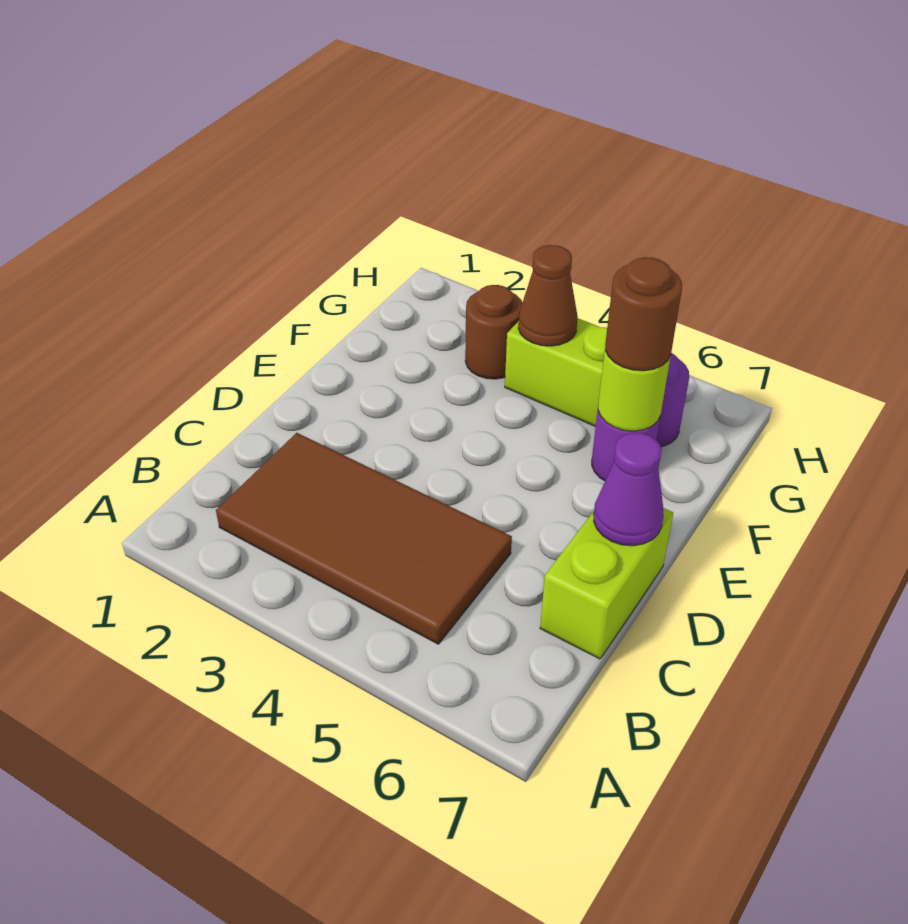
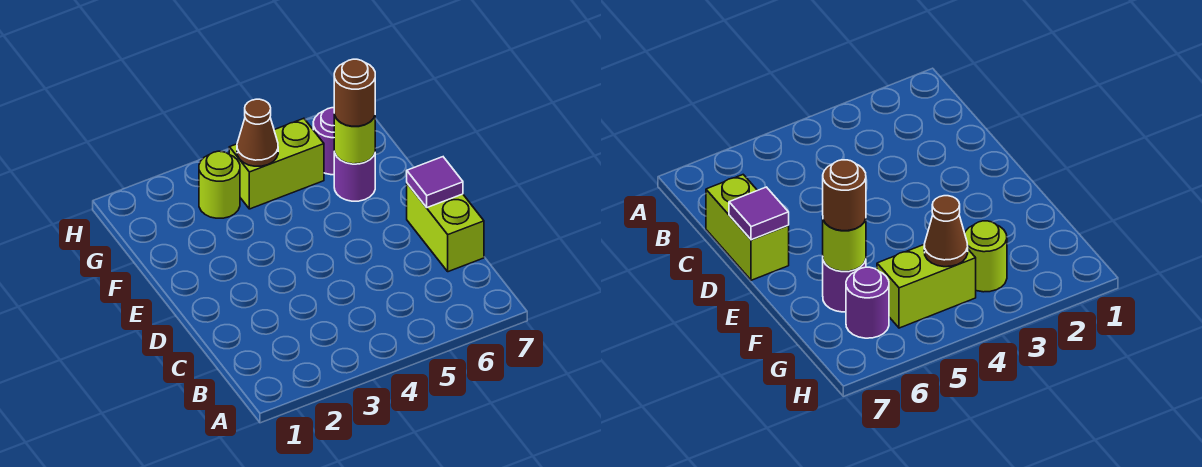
brown 2x4 tile [216,433,512,644] -> none
purple 1x1 cone [594,433,664,546] -> purple 1x1 tile [407,157,463,208]
brown 1x1 round brick [465,285,522,379] -> lime 1x1 round brick [199,151,240,218]

